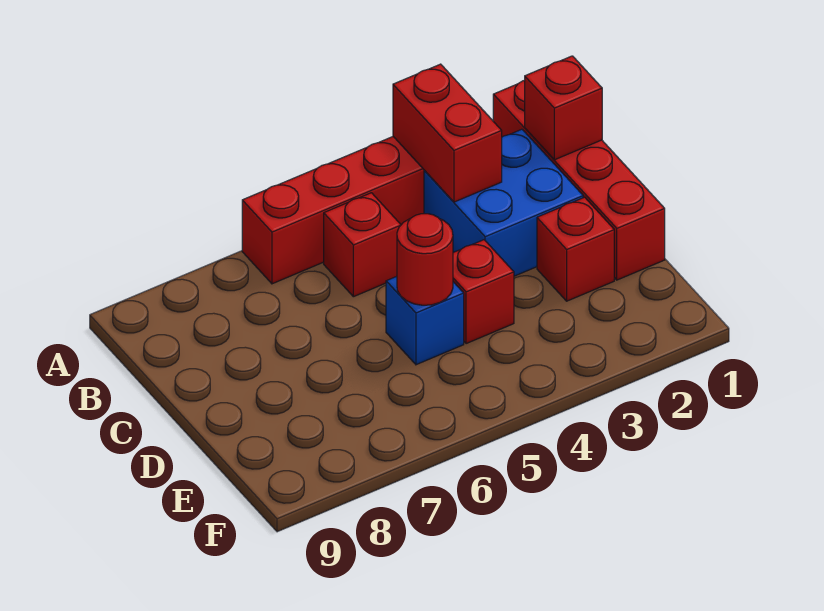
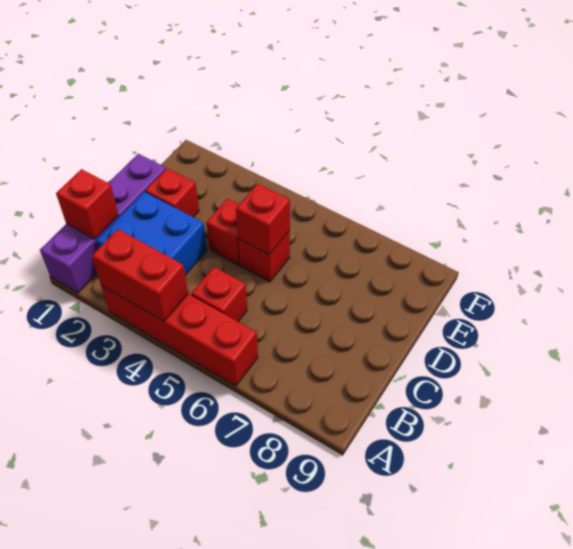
red 1x4 brick [493,80,665,280] -> purple 1x4 brick [40,154,166,293]
red 1x2 brick [393,64,502,202] -> red 1x2 brick turned to [92,229,188,321]
blue 1x1 brick [386,276,464,365] -> red 1x1 brick [238,230,290,282]
red 1x1 round brick [397,214,453,305] -> red 1x1 brick [236,184,290,254]

